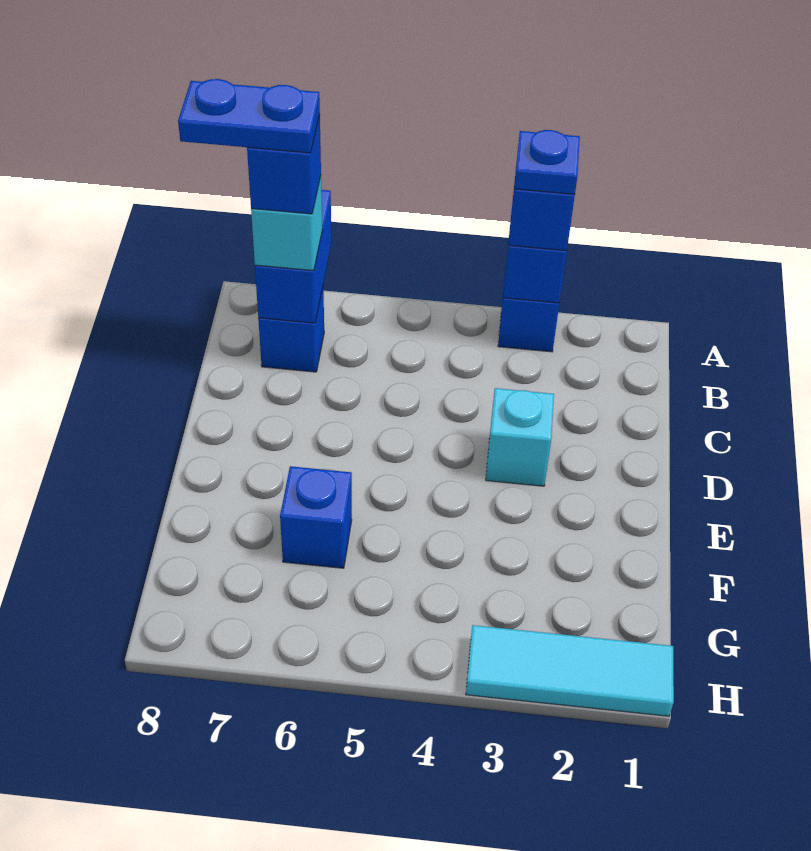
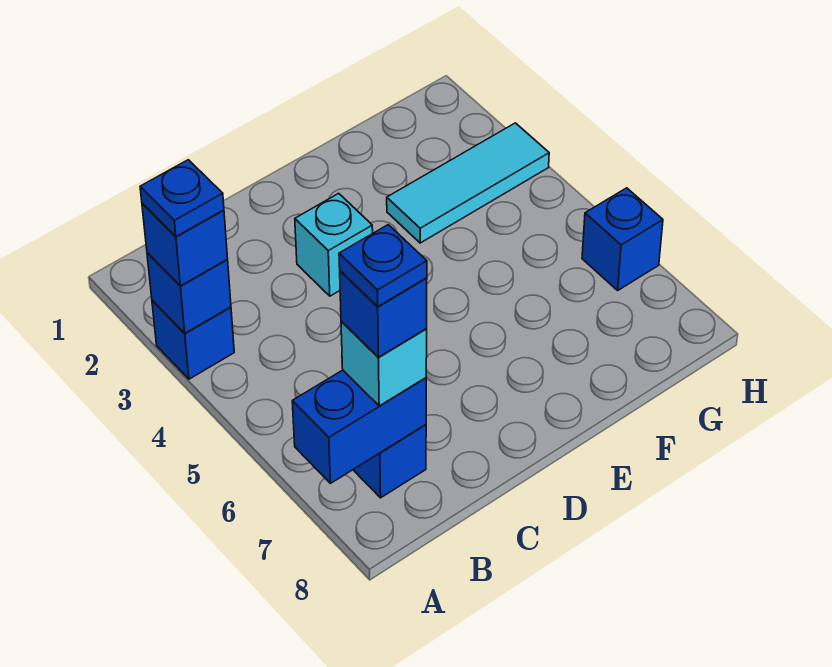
blue 1x2 plate [178,79,320,153] -> blue 1x1 plate [339,225,427,306]
blue 1x1 brick [280,466,352,568] -> blue 1x1 brick moved to [582,188,663,290]
cyan 1x3 tile [466,625,674,716] -> cyan 1x3 tile turned to [387,123,549,243]

